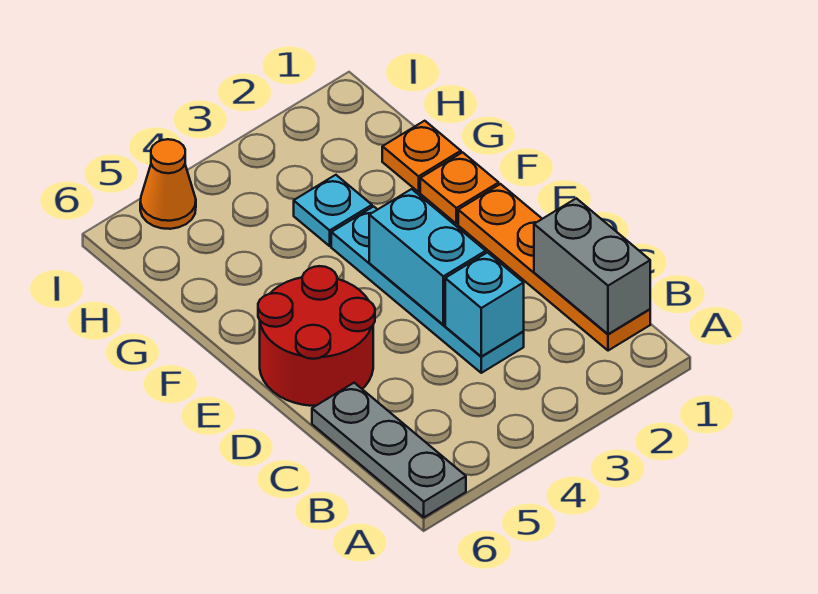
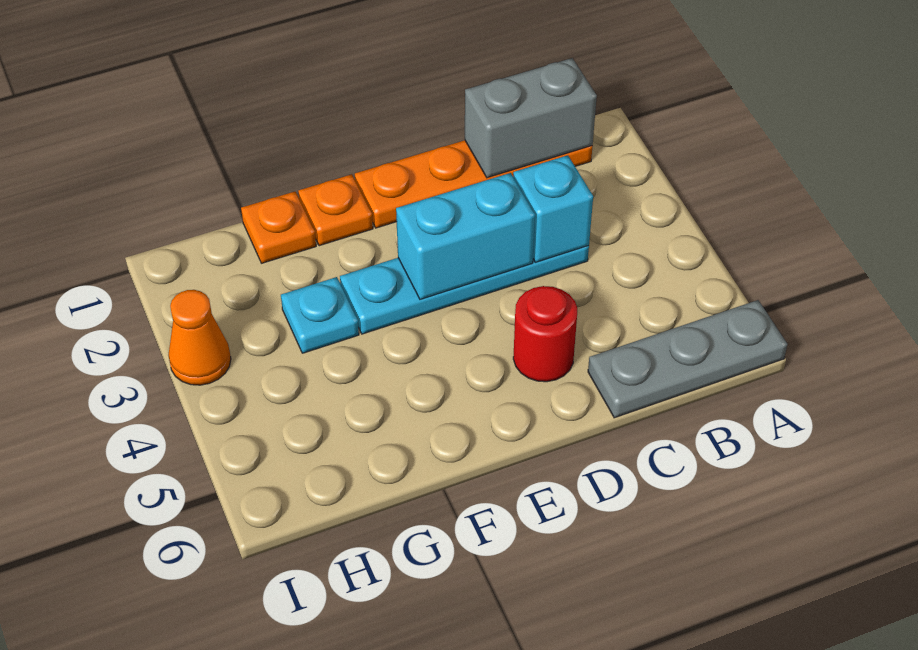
red 2x2 round brick [258,266,375,406] -> red 1x1 round brick [513,286,577,382]
orange 1x1 cone [140,139,196,229] -> orange 1x1 cone moved to [169,290,231,385]

